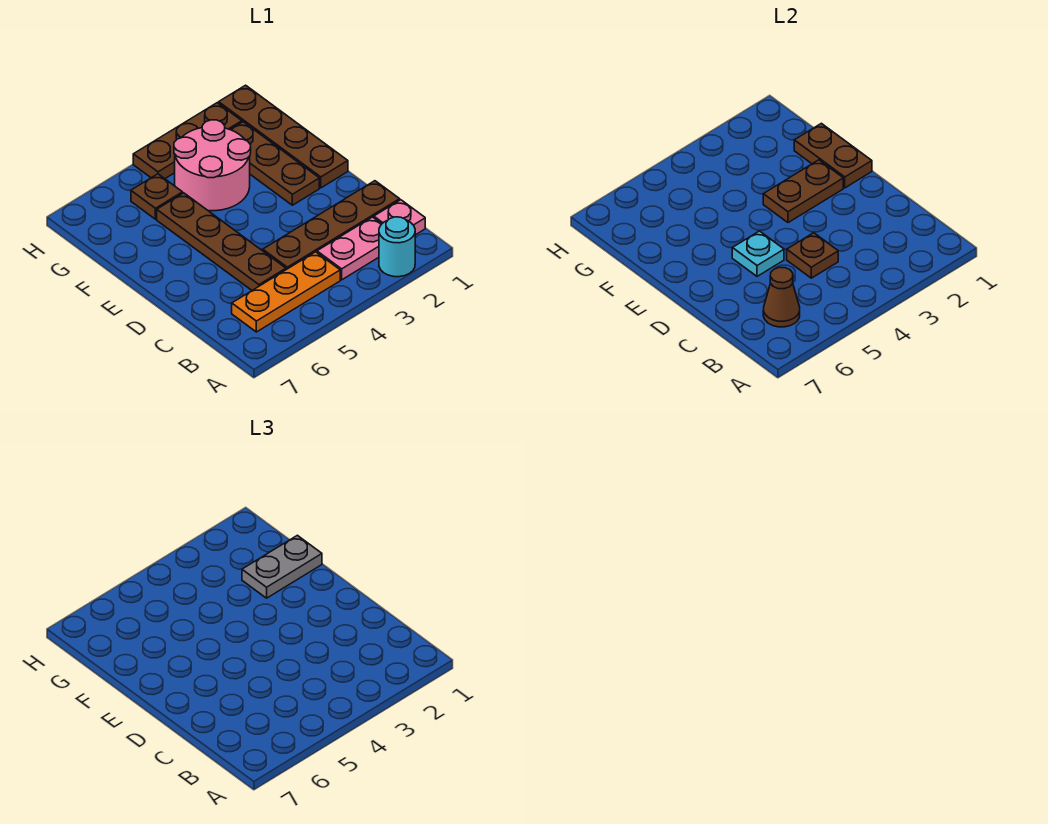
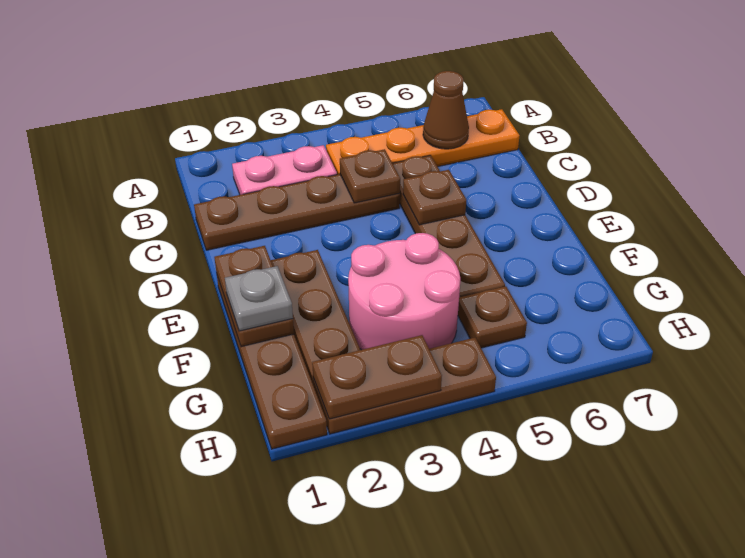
cyan 1x1 round brick [379,217,415,277] -> none
pink 1x1 plate [374,200,425,235] -> none
orange 1x3 plate [232,252,340,332] -> orange 1x4 plate [326,109,520,175]
cyan 1x1 plate [732,231,784,276] -> brown 1x1 plate [403,170,466,225]
brown 1x2 plate [763,160,843,223] -> brown 1x2 plate moved to [312,335,442,419]
grey 1x2 plate [242,535,322,598] -> grey 1x1 plate [225,266,293,331]

